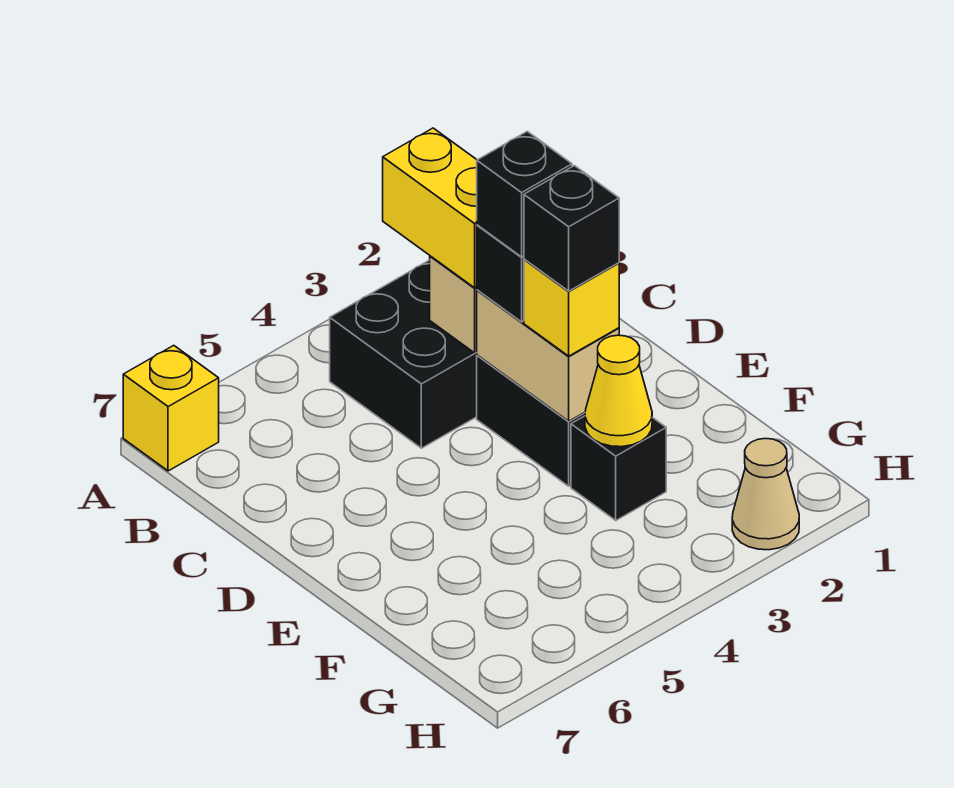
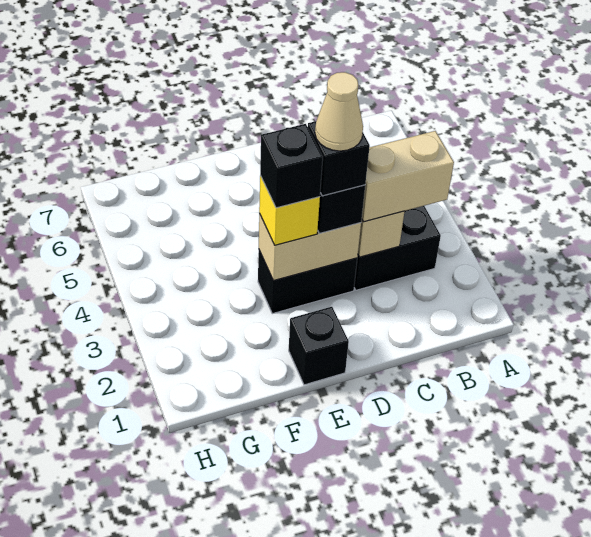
yellow 1x1 brick [123,345,219,471] -> none
yellow 1x2 brick [383,128,477,288] -> tan 1x2 brick [362,131,454,222]
black 1x1 brick [571,416,666,520] -> black 1x1 brick moved to [289,307,349,385]
yellow 1x1 cone [585,335,652,447] -> none
tan 1x1 cone [732,438,799,550] -> tan 1x1 cone moved to [315,72,363,151]

